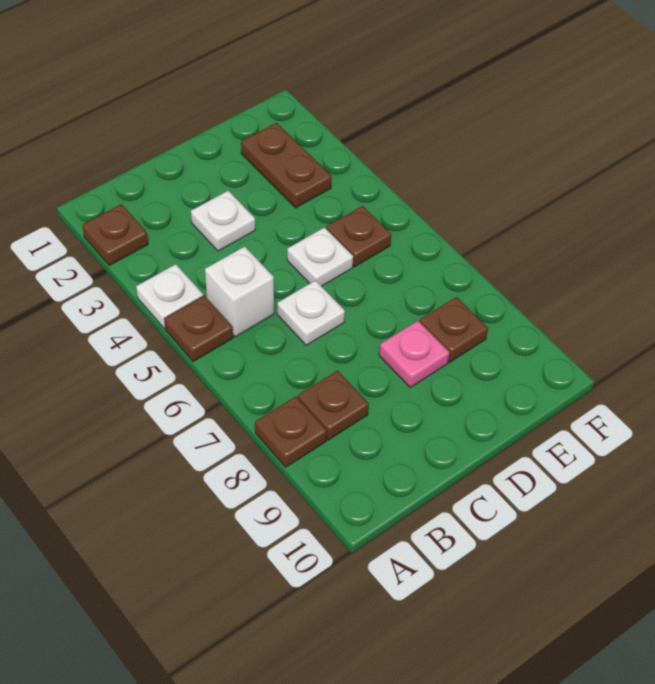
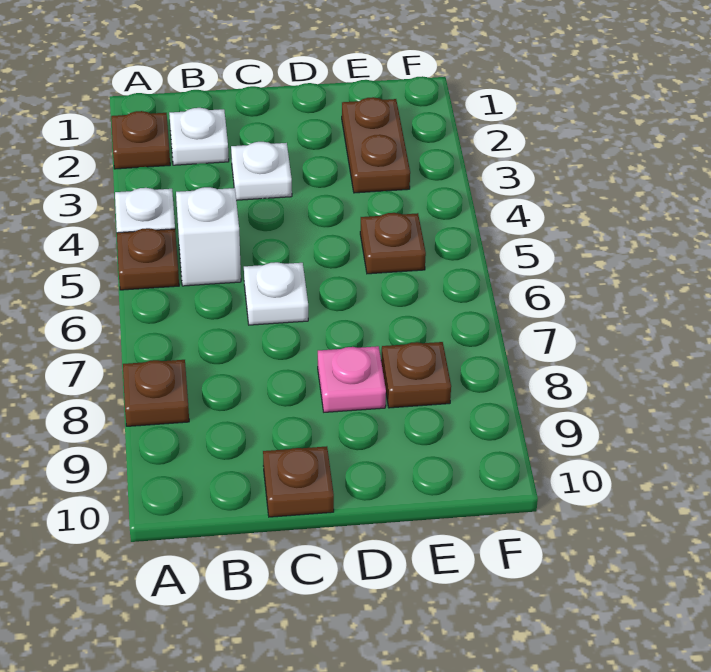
brown 1x1 plate [298,370,369,440] -> brown 1x1 plate moved to [263,446,334,517]
white 1x1 plate [287,228,353,286] -> white 1x1 plate moved to [169,108,229,165]

